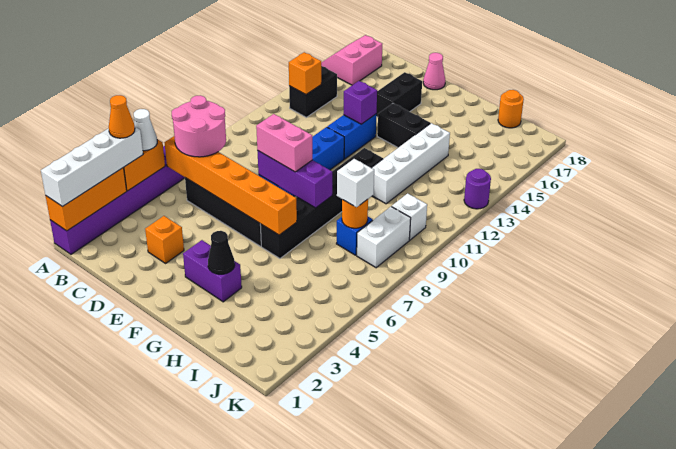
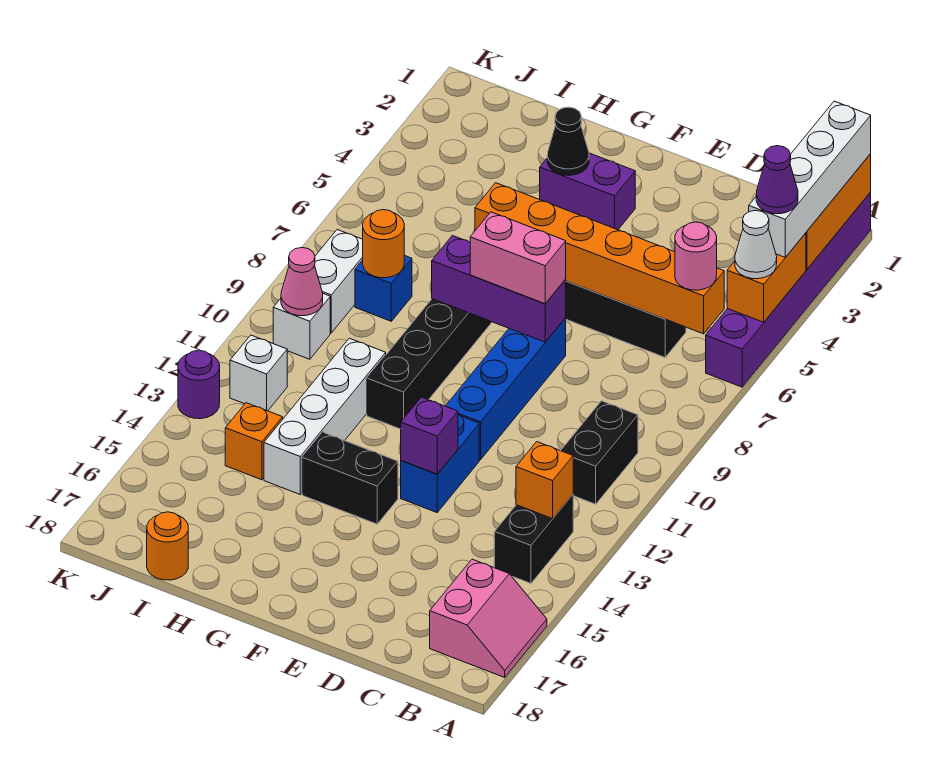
orange 1x1 cone [109,95,135,138] -> purple 1x1 cone [756,146,798,214]
pink 2x2 round brick [172,95,226,157] -> pink 1x1 round brick [675,222,717,290]
orange 1x1 brick [145,216,184,263] -> orange 1x1 brick moved to [225,403,283,480]
black 1x2 brick [376,72,422,117] -> black 1x2 brick moved to [561,401,638,504]
pink 1x1 cone [423,53,445,90] -> pink 1x1 cone moved to [281,248,323,316]
white 1x1 brick [337,159,374,207] -> white 1x1 brick moved to [230,335,287,411]

